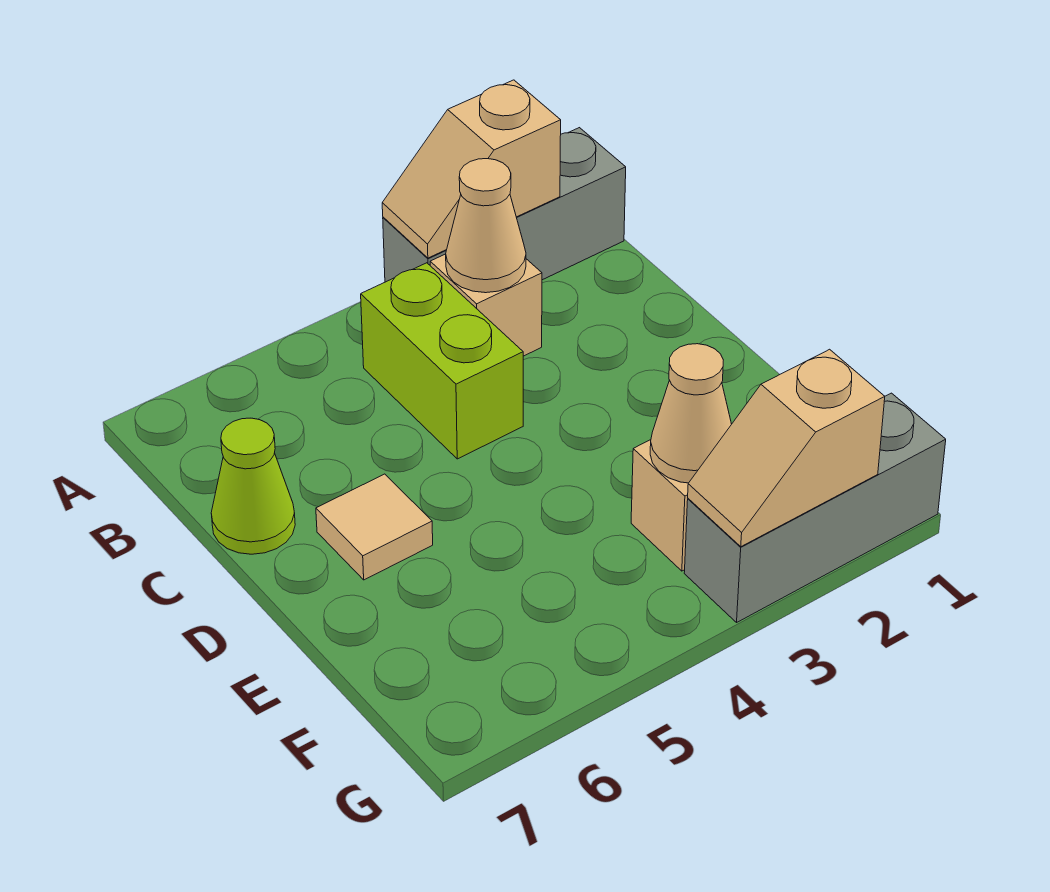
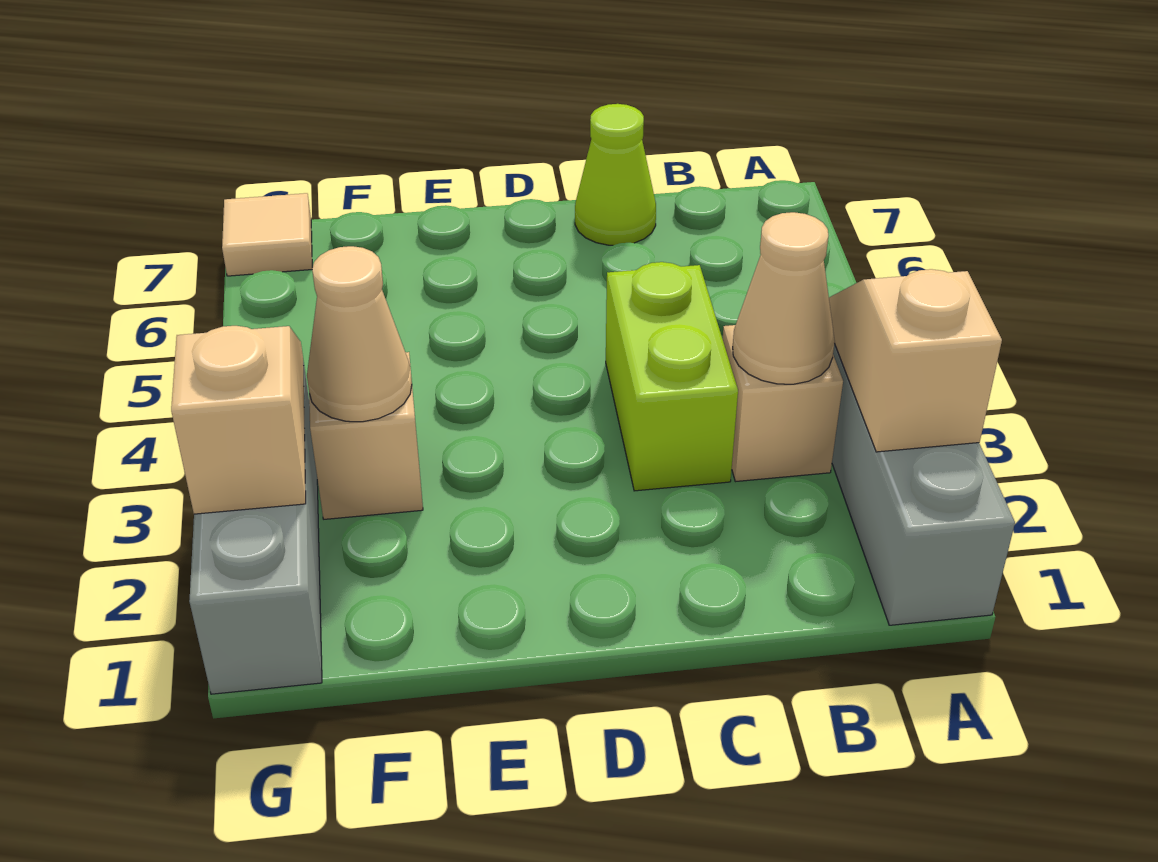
lime 1x2 brick [361,263,523,459] -> lime 1x2 brick turned to [606,262,738,491]
tan 1x1 tile [316,474,433,580] -> tan 1x1 tile moved to [222,193,312,276]

